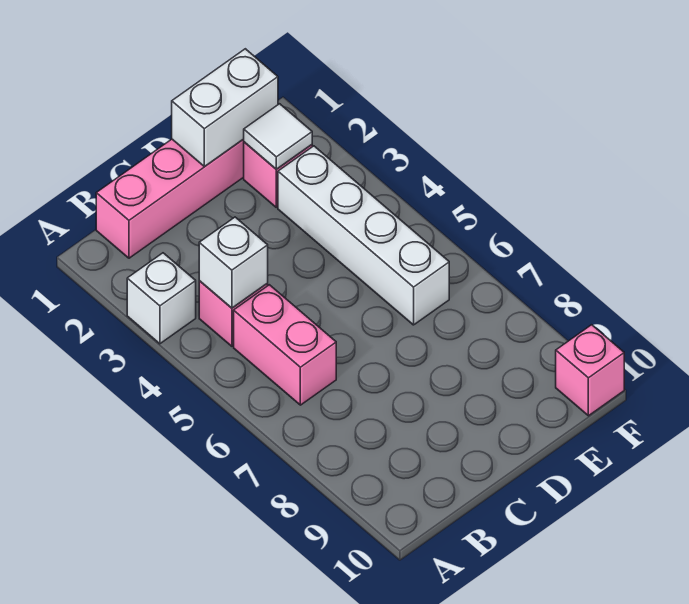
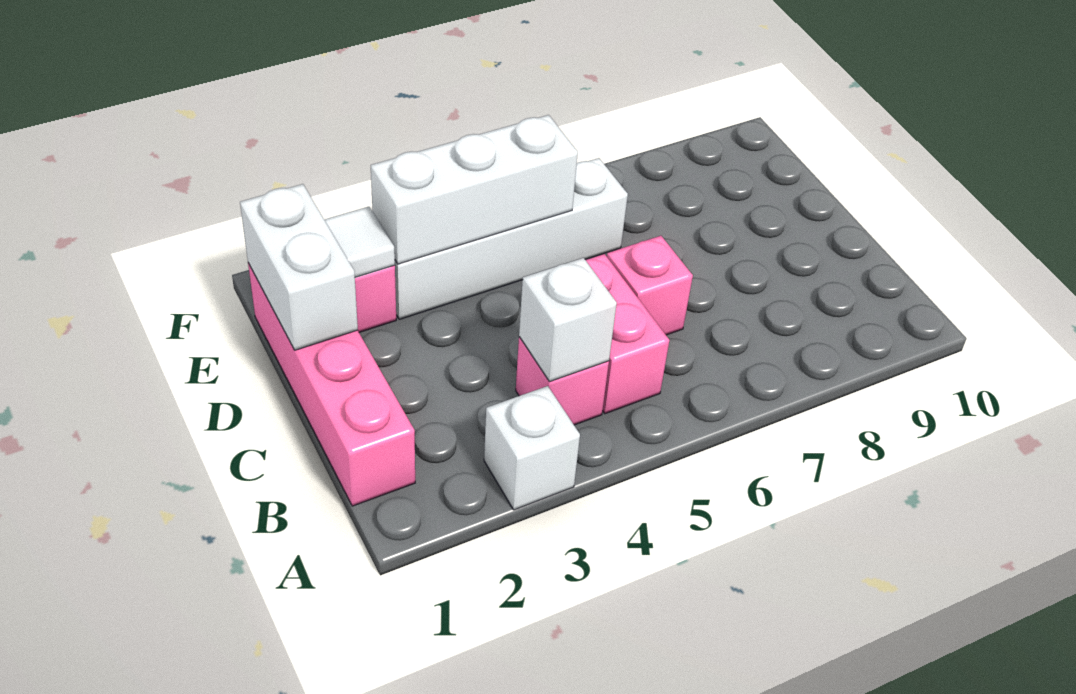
pink 1x2 brick [234,285,336,405] -> pink 1x2 brick turned to [586,254,670,414]
none -> white 1x3 brick [371,115,578,264]
pink 1x1 brick [556,325,624,416] -> pink 1x1 brick moved to [607,236,693,335]

